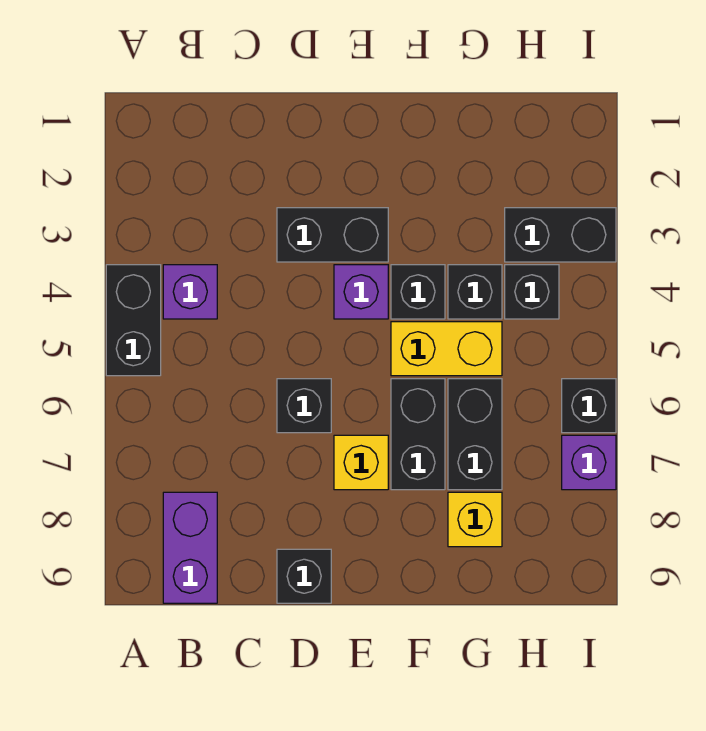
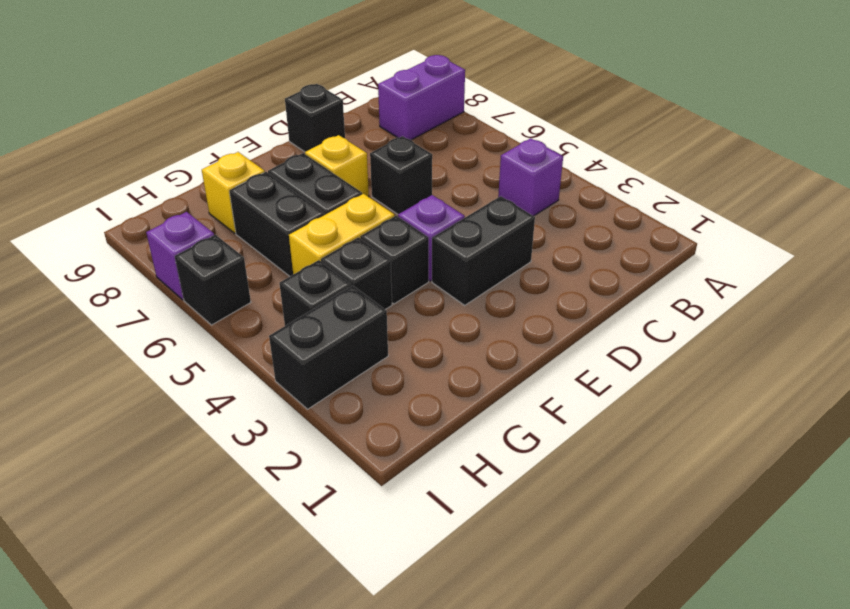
black 1x2 brick [106,265,161,376] -> none
purple 1x2 brick [163,492,217,603] -> purple 1x2 brick turned to [378,55,465,140]

